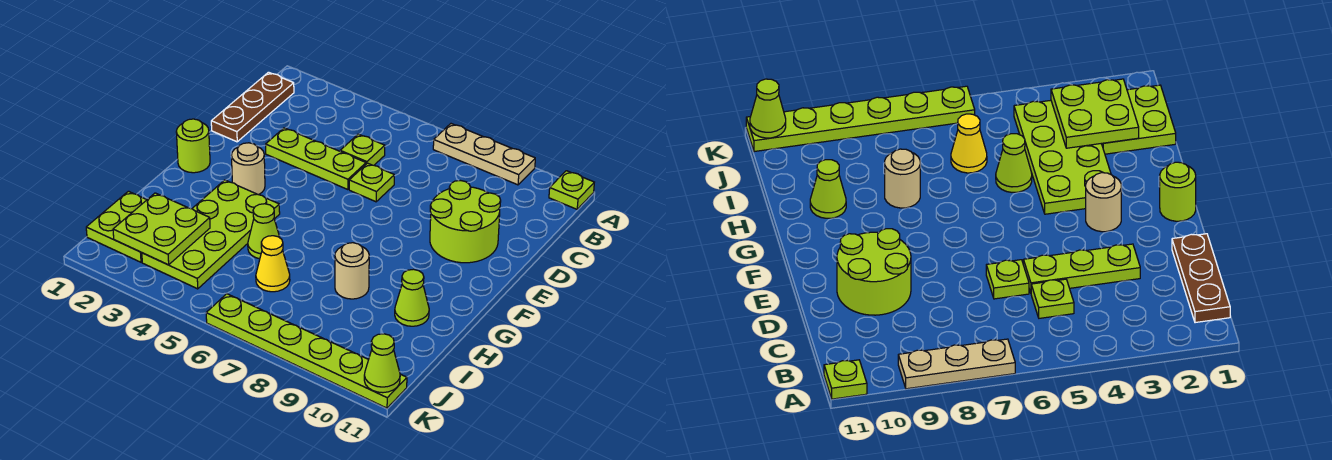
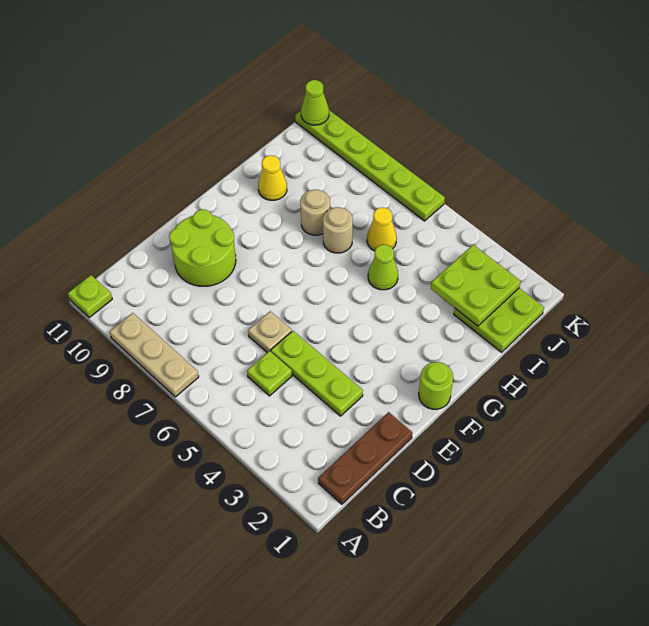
lime 1x1 plate [349,163,394,202] -> tan 1x1 plate [248,311,292,353]
tan 1x1 round brick [231,143,265,195] -> tan 1x1 round brick moved to [323,207,353,253]
lime 2x4 plate [142,180,280,289] -> none
lime 1x1 cone [395,269,429,326] -> yellow 1x1 cone [258,156,287,200]

